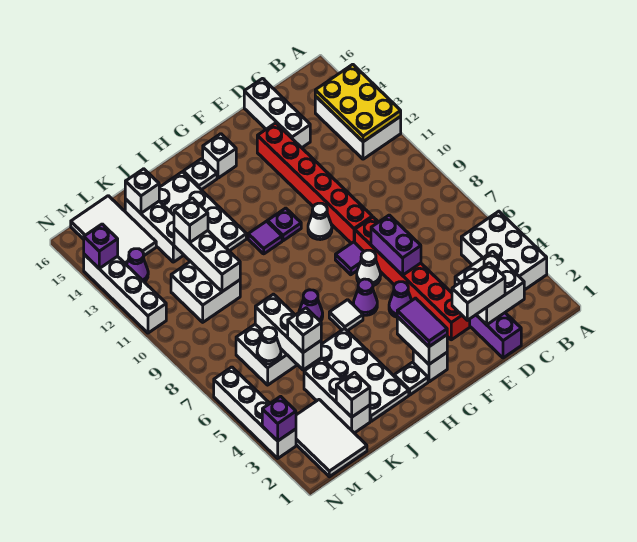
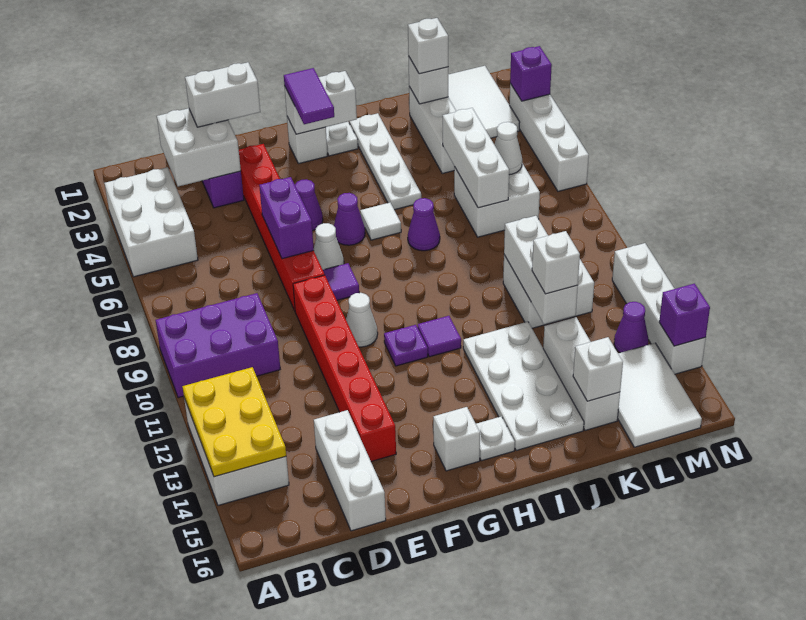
none -> purple 2x3 brick [156,293,280,398]
white 1x2 brick [397,317,447,364] -> white 1x2 brick turned to [285,71,357,134]
white 2x4 plate [312,328,409,421] -> white 1x4 plate [349,113,421,210]
white 1x1 brick [288,308,321,352] -> white 1x1 brick moved to [408,18,448,74]

